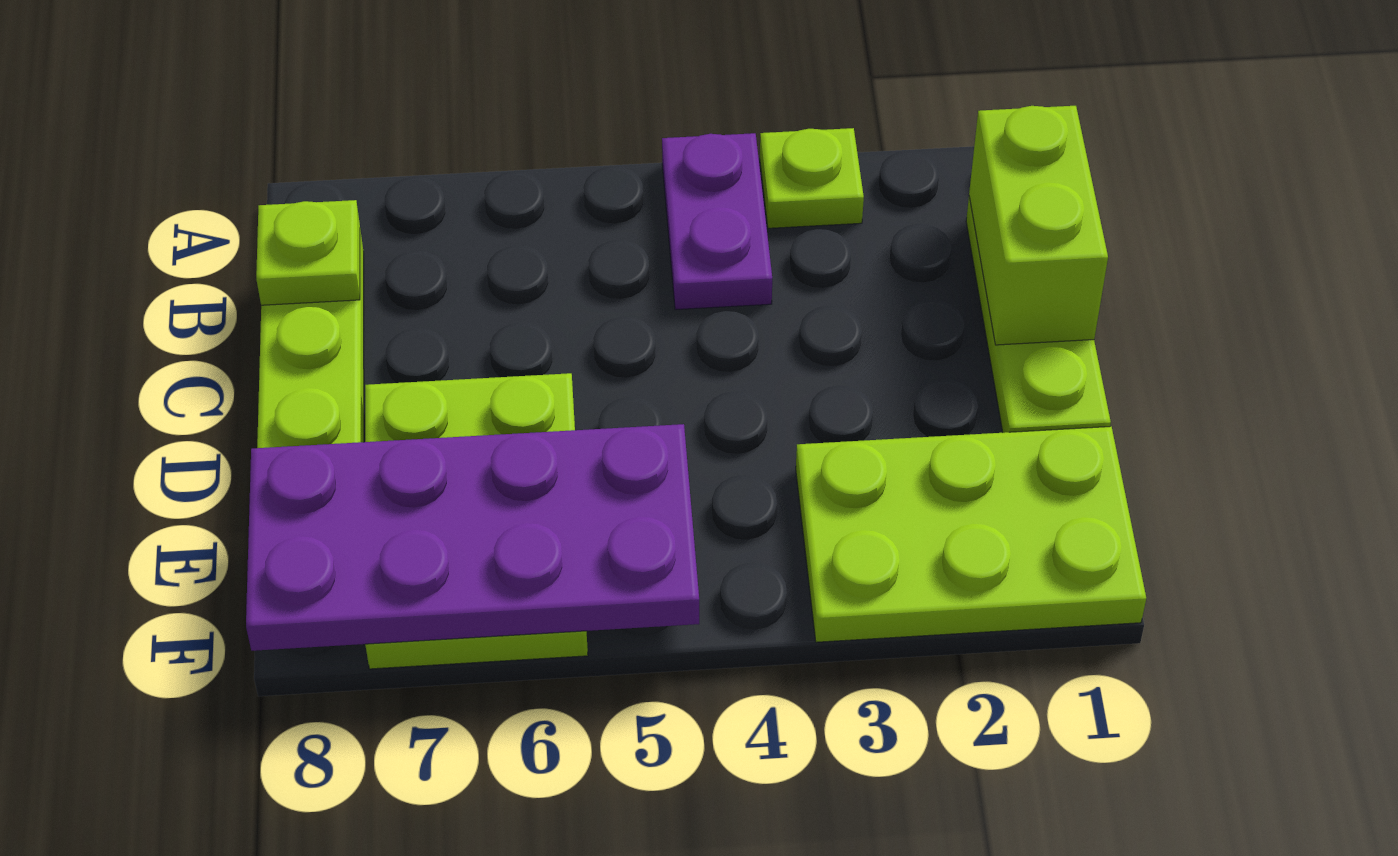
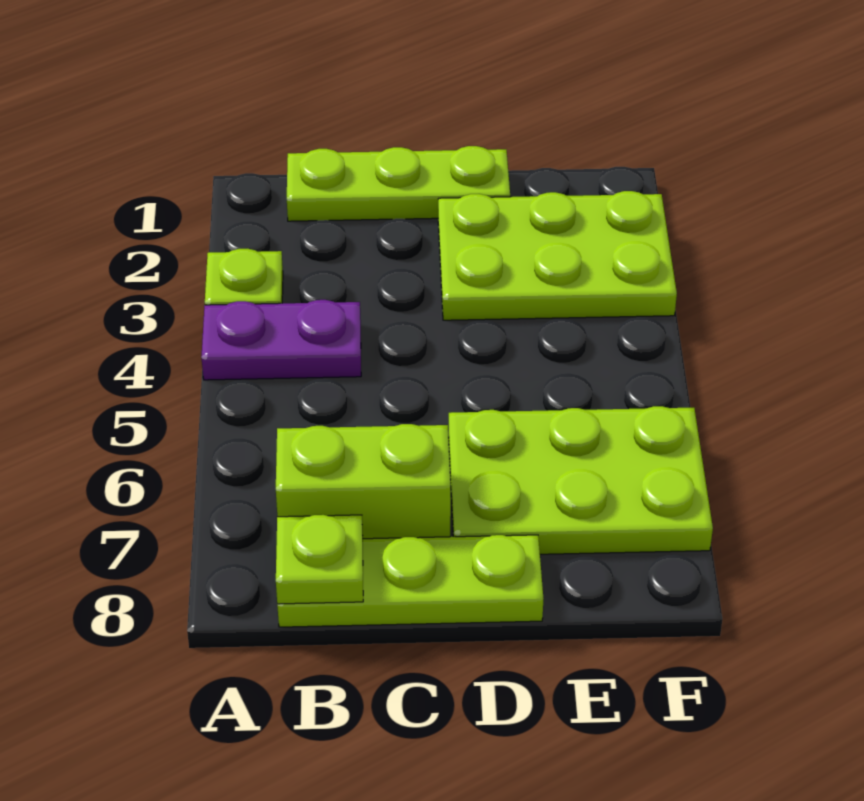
lime 1x2 brick [969,106,1108,345] -> lime 1x2 brick moved to [276,424,451,539]
lime 2x3 plate [796,427,1146,642] -> lime 2x3 plate turned to [438,191,677,320]
purple 2x4 plate [246,424,699,651] -> none

